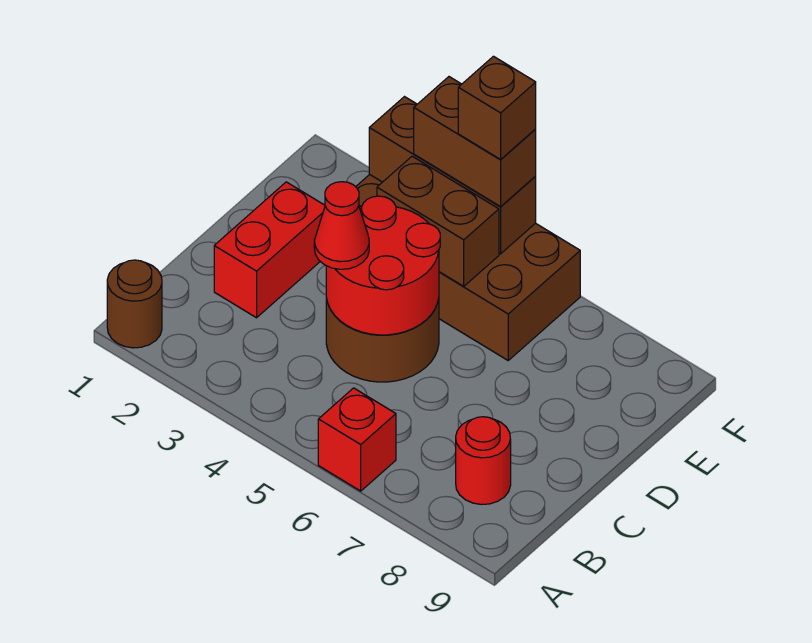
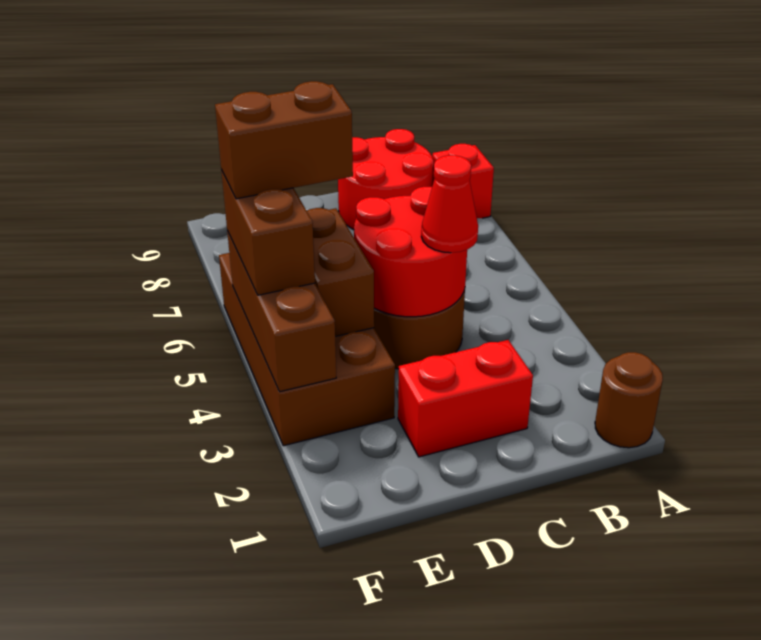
red 1x1 brick [318,388,396,491] -> red 1x1 brick moved to [432,144,494,218]
red 1x1 round brick [456,417,511,504] -> red 2x2 round brick [338,129,433,230]
brown 1x1 brick [458,56,536,159] -> brown 1x2 brick [215,81,353,199]

